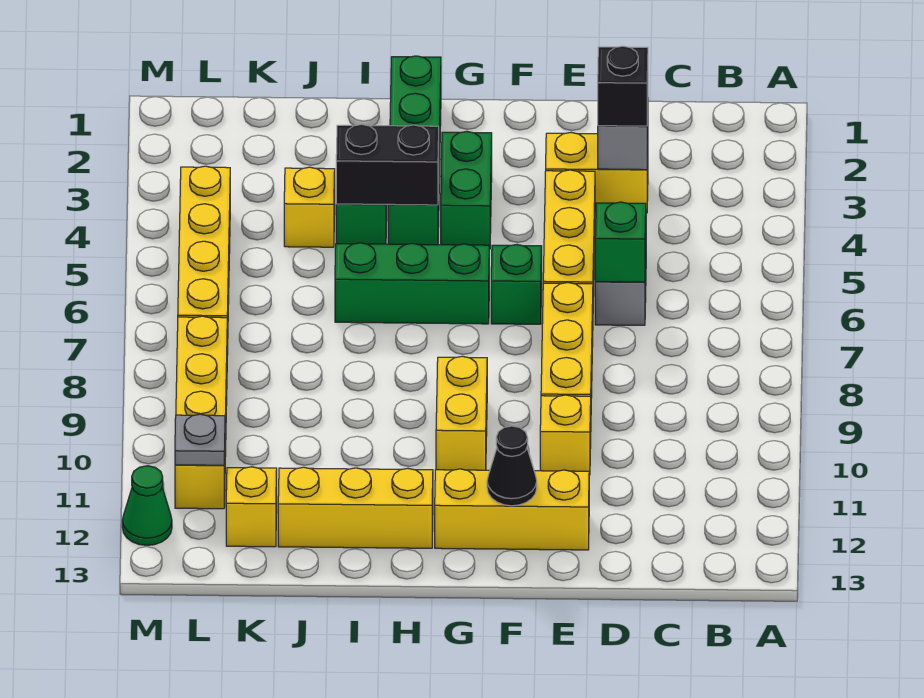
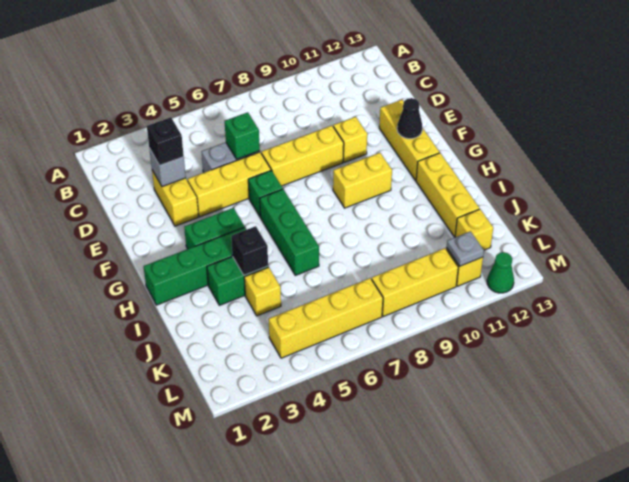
black 1x2 brick [336,124,439,205] -> black 1x1 brick [231,226,268,275]

